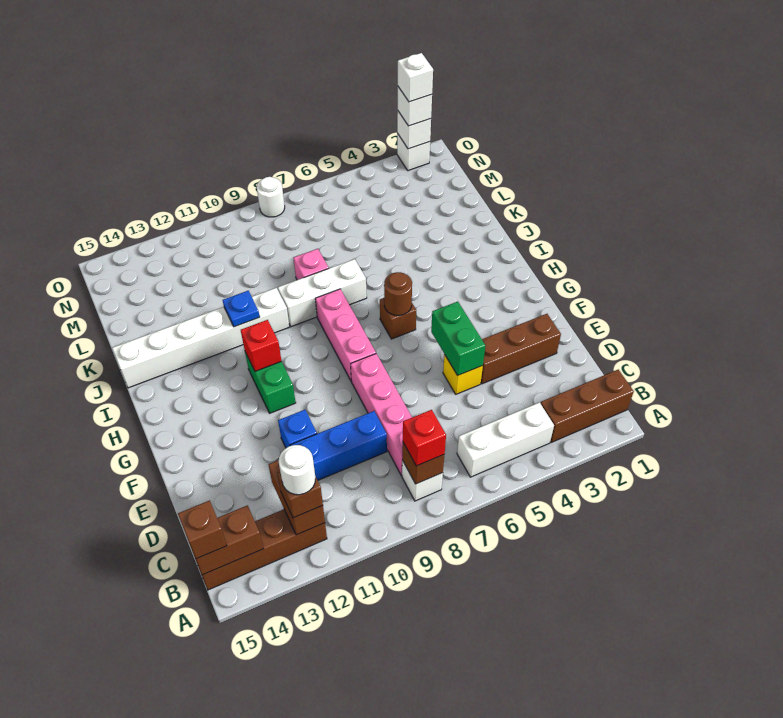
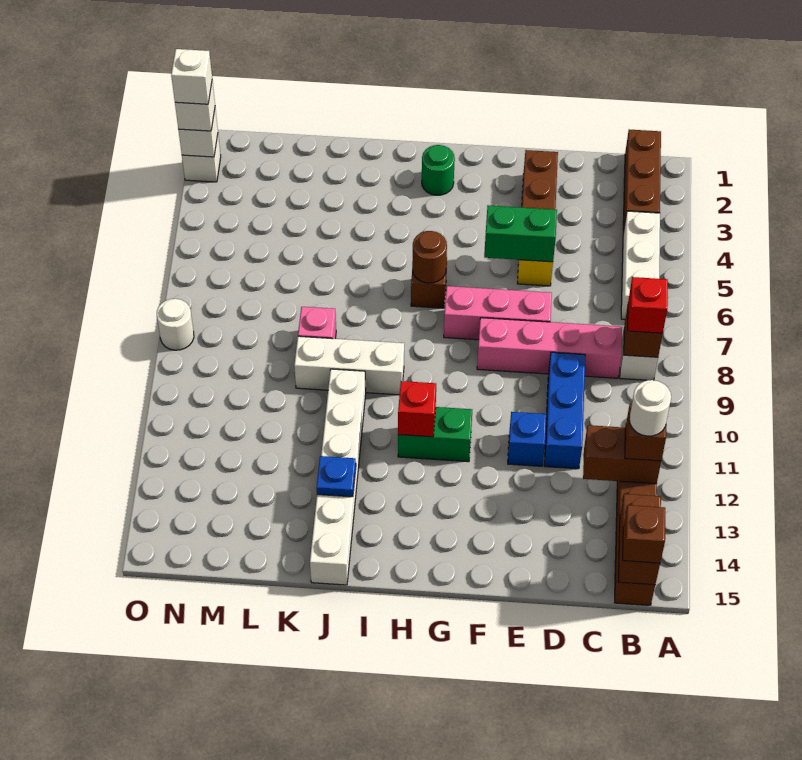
pink 1x3 brick [315,289,376,381] -> pink 1x3 brick moved to [444,286,552,340]
none -> green 1x1 round brick [422,145,455,195]
white 1x3 brick [278,259,367,327] -> white 1x3 brick turned to [294,336,404,395]
blue 1x1 plate [223,291,260,327] -> blue 1x1 plate moved to [317,456,356,497]

